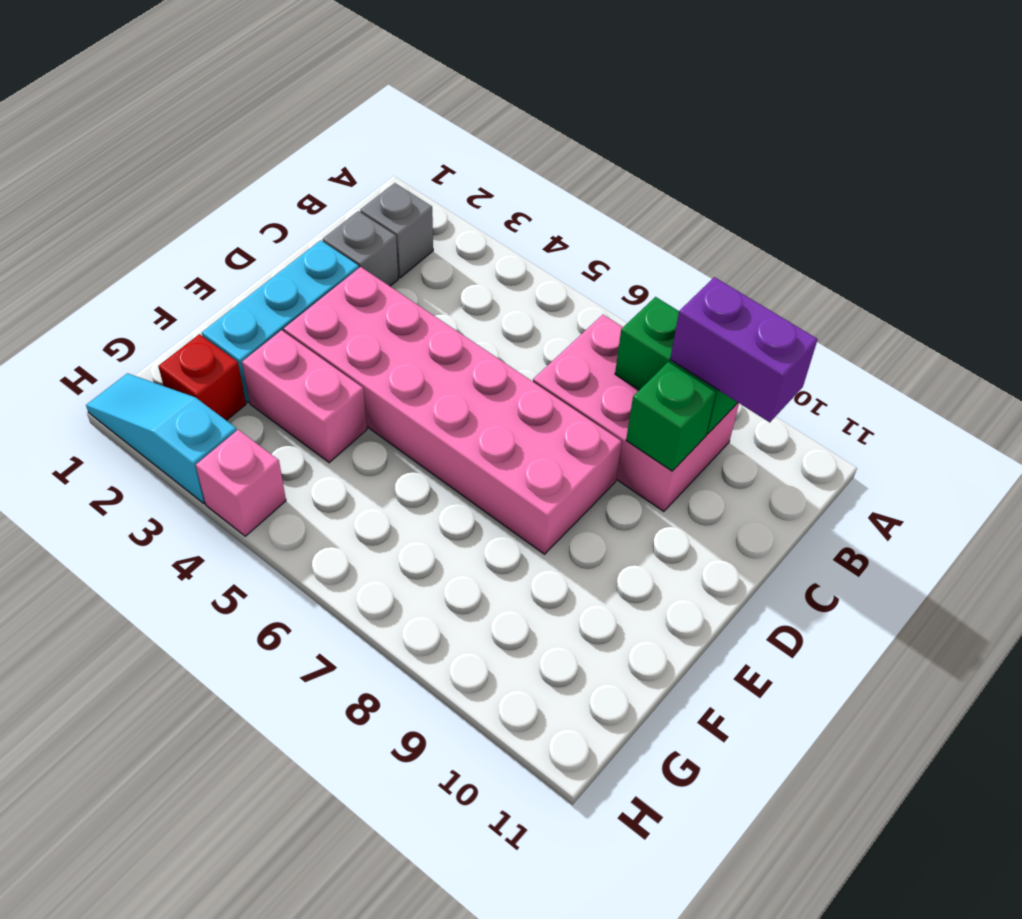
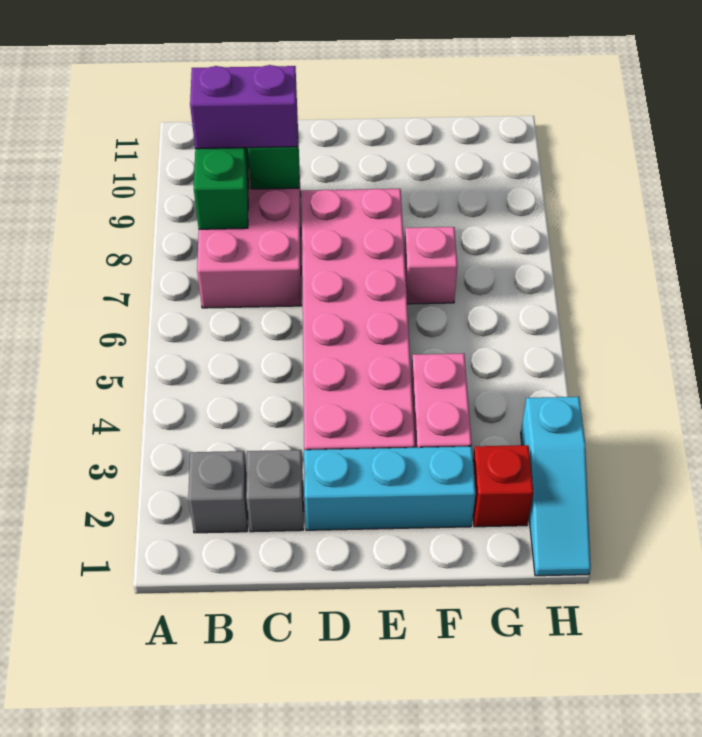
purple 1x2 brick [670,277,818,422] -> purple 1x2 brick turned to [190,65,298,149]
pink 1x1 brick [196,430,286,536] -> pink 1x1 brick moved to [404,227,457,304]

